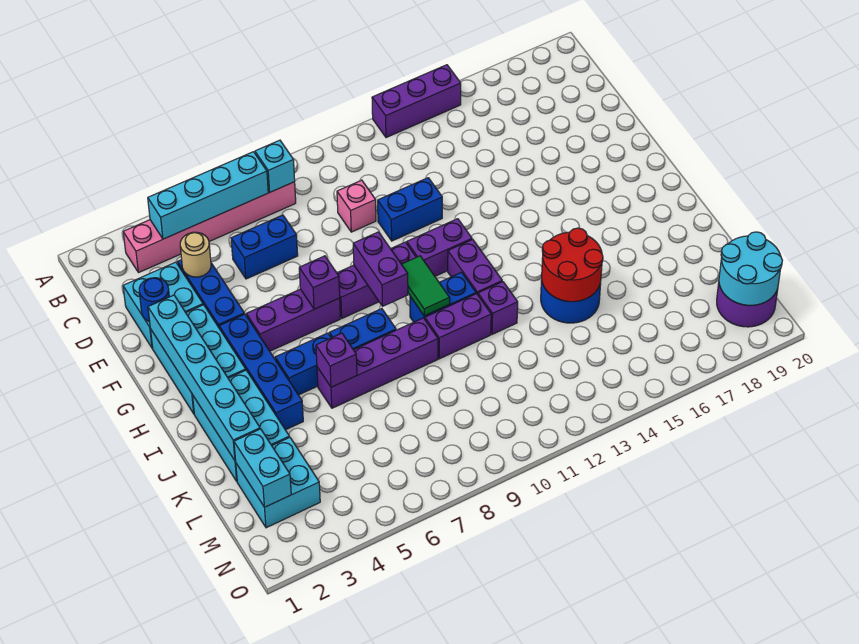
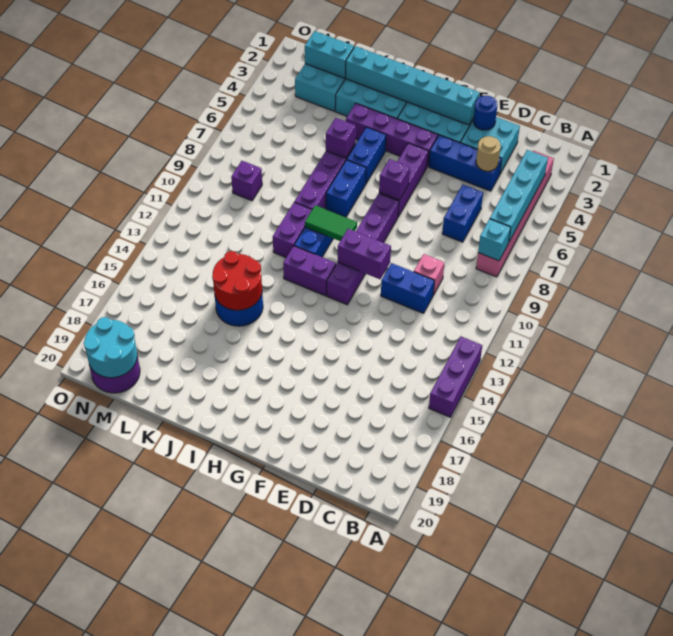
blue 1x2 brick [378,178,442,241] -> blue 1x2 brick turned to [381,263,434,313]
blue 1x4 brick [219,314,303,430] -> purple 1x4 brick [346,103,438,167]
purple 1x2 brick [353,232,408,306] -> purple 1x2 brick moved to [338,229,391,279]
purple 1x1 brick [478,282,518,334] -> purple 1x1 brick moved to [231,161,262,201]

